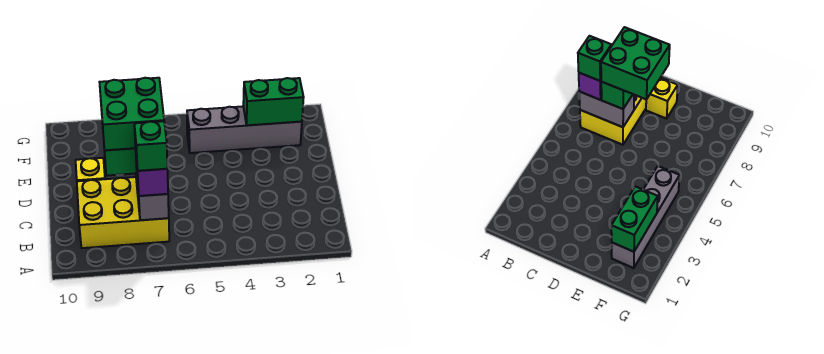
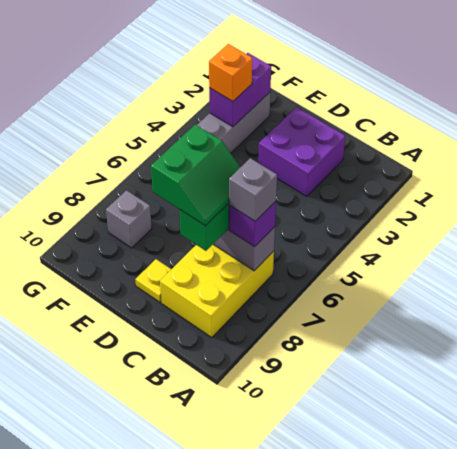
green 1x1 brick [134,121,167,171] -> grey 1x1 brick [229,158,277,221]
none -> purple 2x2 brick [258,107,345,197]
green 2x2 brick [100,78,164,150] -> green 2x2 slope [151,125,240,226]
yellow 1x1 brick [76,158,105,181] -> yellow 1x1 plate [135,259,171,302]
green 1x2 brick [243,78,304,125] -> purple 1x2 brick [209,53,271,127]
none -> orange 1x1 brick [209,44,252,101]
none -> grey 1x1 brick [106,190,152,248]

